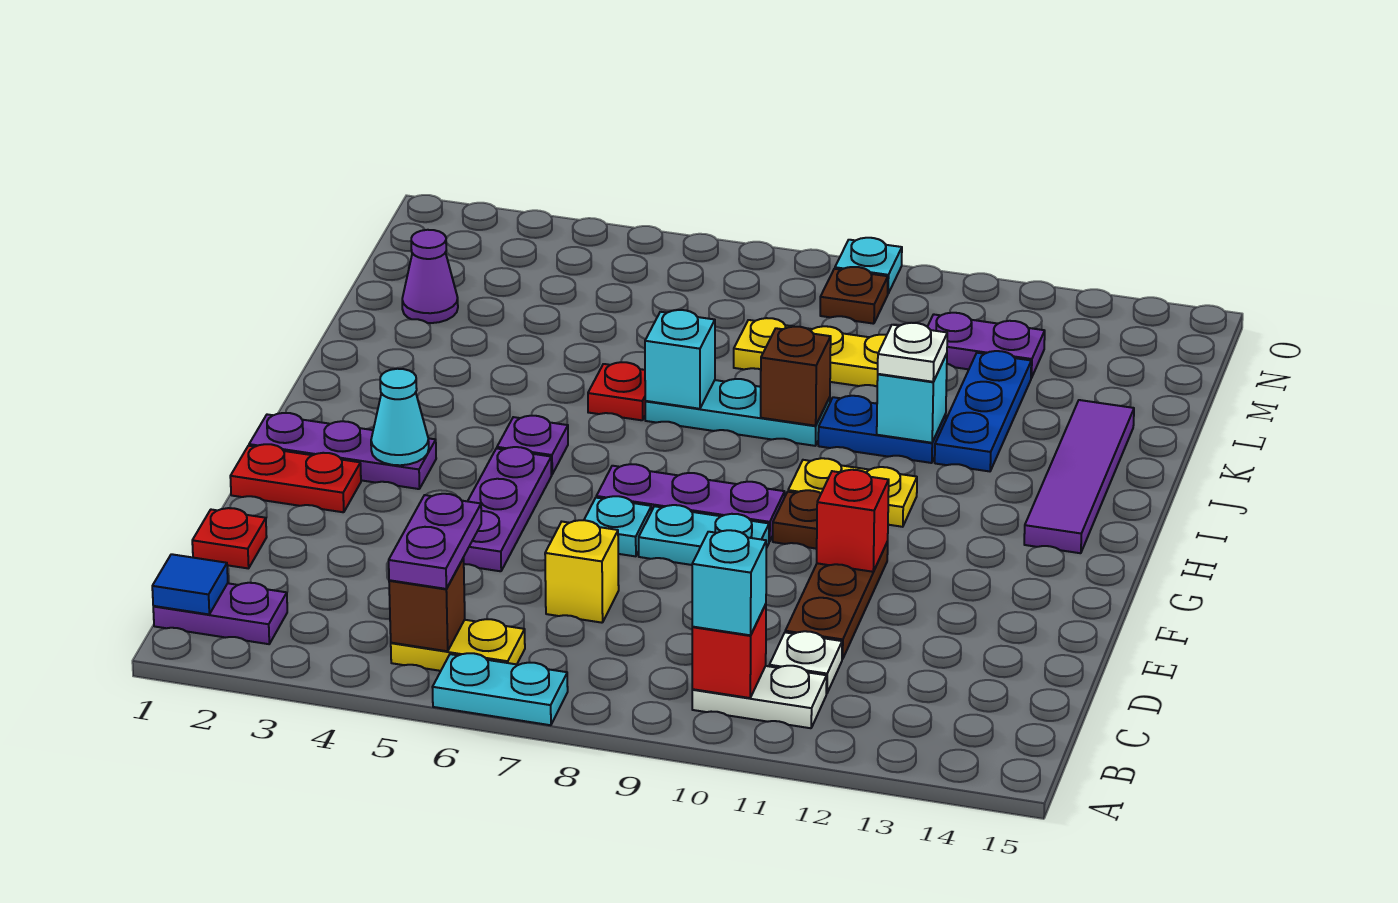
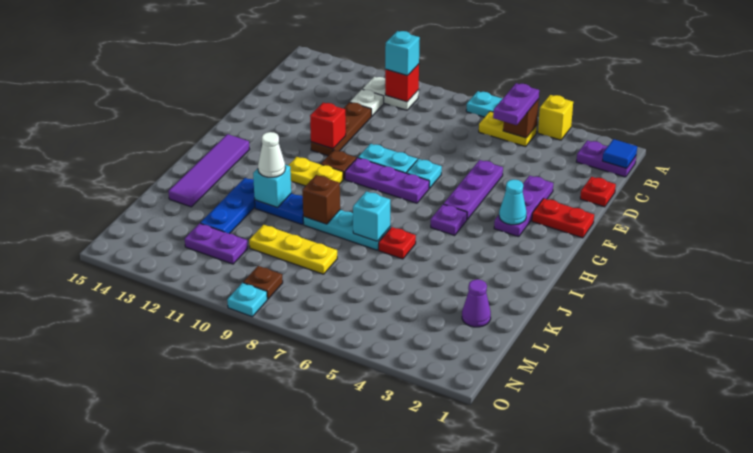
yellow 1x1 brick [545,520,619,623] -> yellow 1x1 brick moved to [538,95,573,140]
purple 1x3 plate [249,413,436,489] -> purple 1x3 plate turned to [494,176,553,237]
white 1x1 plate [878,323,947,382] -> white 1x1 cone [258,132,285,177]

